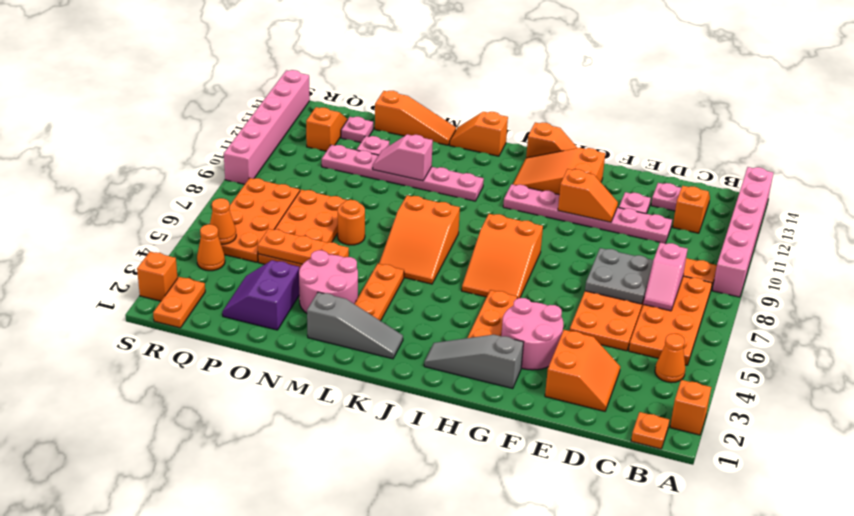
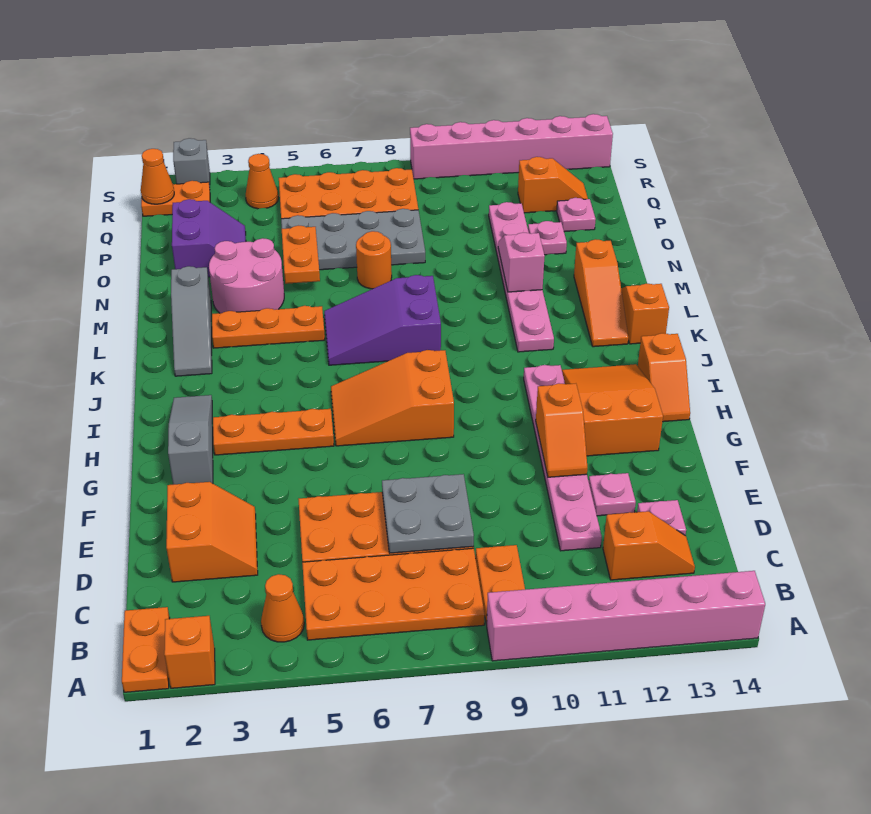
orange 1x1 plate [631,412,669,449] -> orange 1x2 plate [122,607,170,692]
pink 1x2 slope [643,242,688,311] -> none
orange 2x2 slope [545,330,620,411] -> orange 2x2 slope turned to [166,482,258,582]
pink 2x2 round brick [501,298,563,370] -> none
orange 2x3 slope [379,195,460,284] -> purple 2x3 slope [324,275,441,365]
orange 1x3 slope [375,91,456,145] -> orange 1x3 slope moved to [574,239,628,347]
orange 1x3 plate [258,229,349,264] -> orange 1x2 plate [282,226,320,284]
purple 2x2 slope [222,260,299,330] -> purple 2x2 slope turned to [172,199,246,277]
orange 2x4 plate [258,190,347,269] -> grey 2x4 plate [281,209,425,270]
orange 1x1 cone [210,198,236,244] -> orange 1x1 cone moved to [141,149,174,204]
orange 1x1 brick [137,252,178,301] -> grey 1x1 brick [173,138,210,187]

